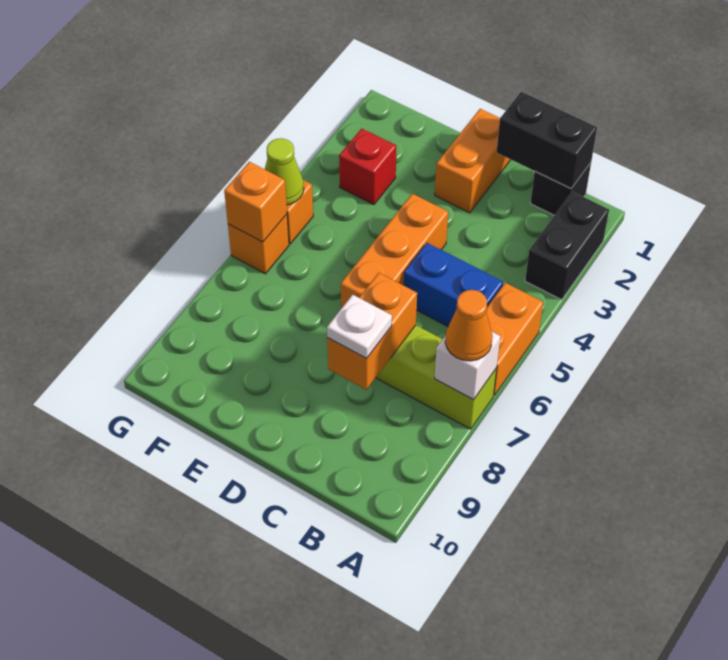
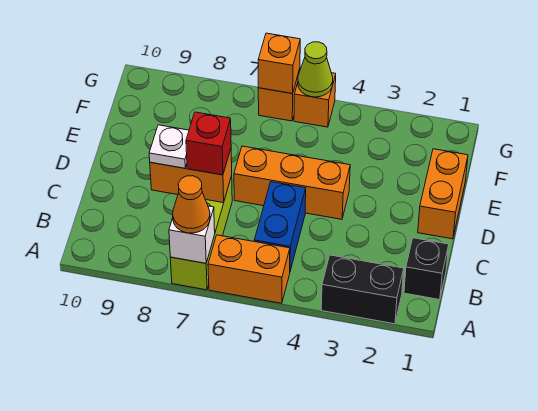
black 1x2 brick [497,92,597,189] -> none
orange 1x2 brick [435,109,511,213] -> orange 1x2 brick turned to [418,149,468,239]
red 1x1 brick [339,129,396,205] -> red 1x1 brick moved to [186,112,231,175]

